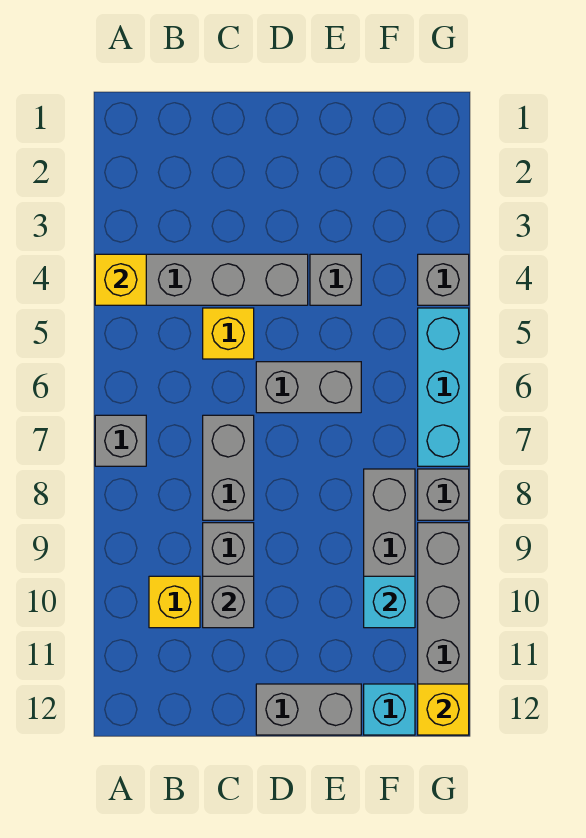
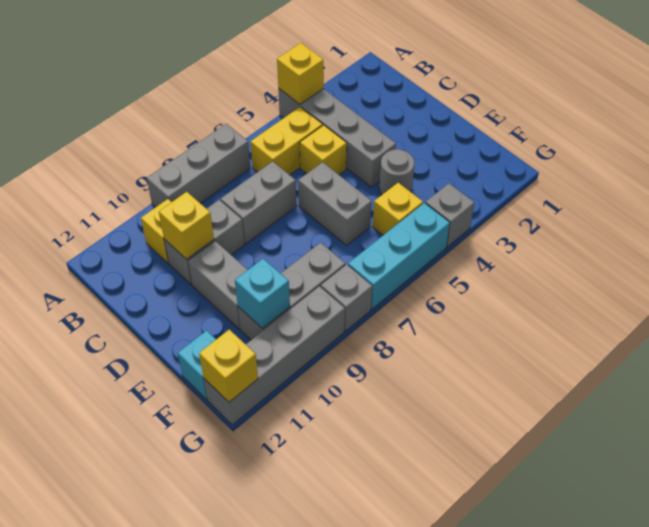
grey 1x1 brick [95,415,146,466] -> grey 1x3 brick [147,124,250,207]
none -> yellow 1x2 brick [251,107,323,175]
grey 1x1 brick [203,576,254,628] -> yellow 1x1 brick [159,192,214,259]
grey 1x2 brick [256,684,361,735] -> grey 1x2 brick moved to [188,241,248,329]
grey 1x1 brick [310,254,361,305] -> grey 1x1 round brick [379,149,414,195]
none -> yellow 1x1 brick [373,183,423,235]

